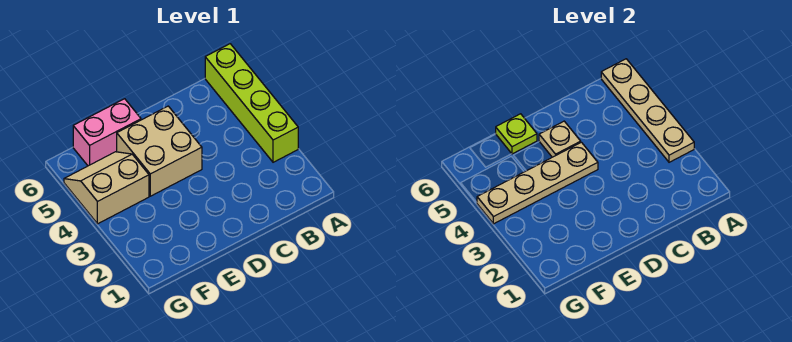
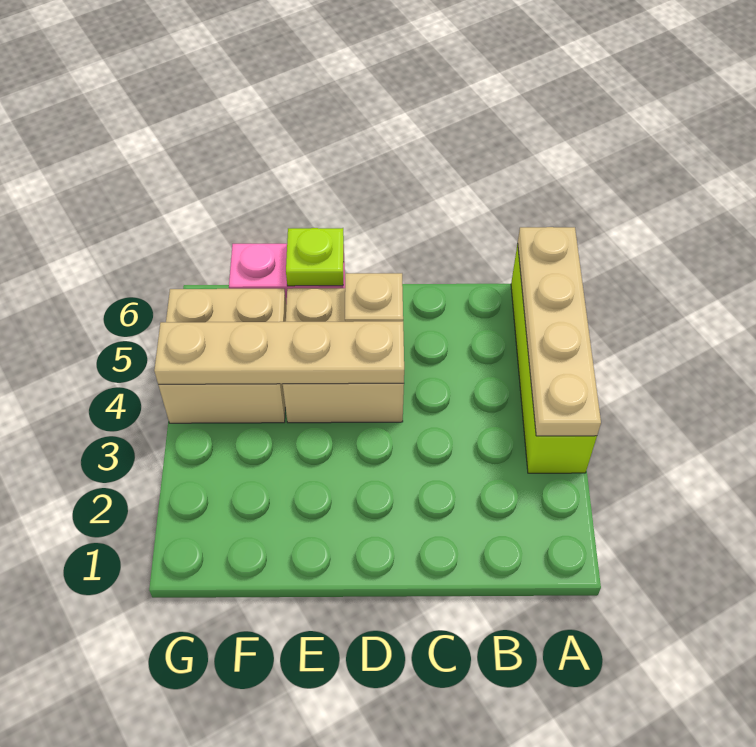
tan 2x2 slope [64,152,149,224] -> tan 2x2 brick [159,289,286,423]

